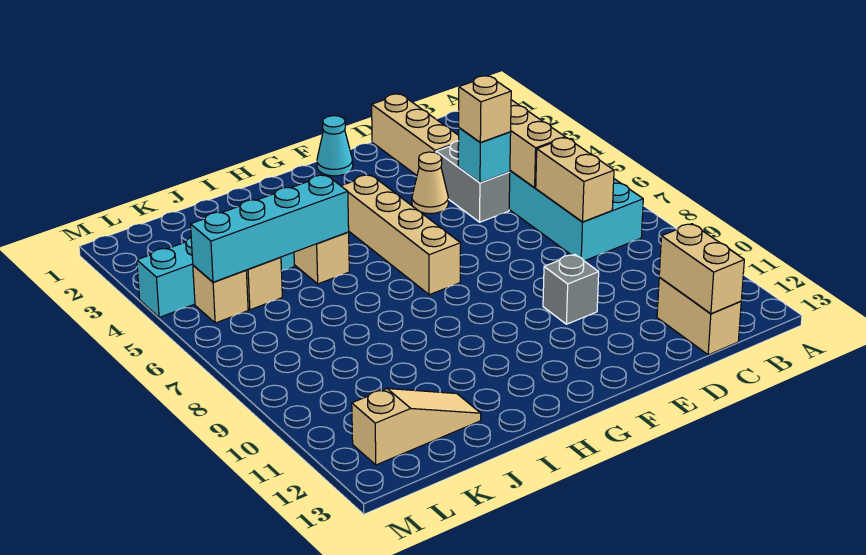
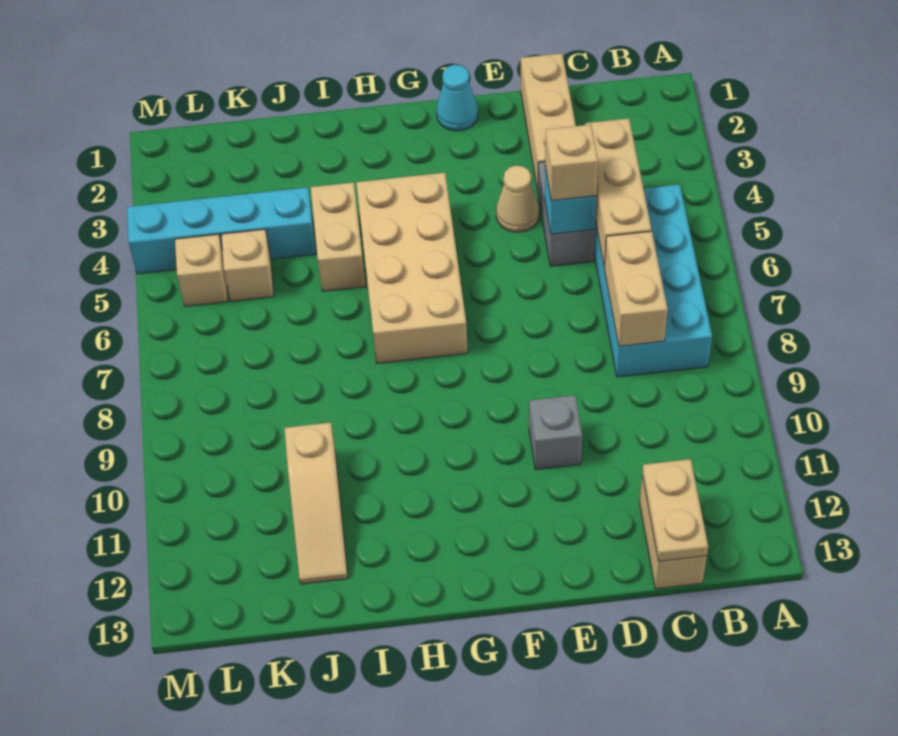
tan 1x2 brick [659,224,744,314] -> tan 1x2 plate [642,459,708,561]
tan 1x4 brick [342,175,461,295] -> tan 2x4 brick [356,173,468,363]
cyan 1x4 brick [191,175,349,282] -> none
tan 1x3 slope [352,389,481,465] -> tan 1x3 slope turned to [284,423,348,584]

